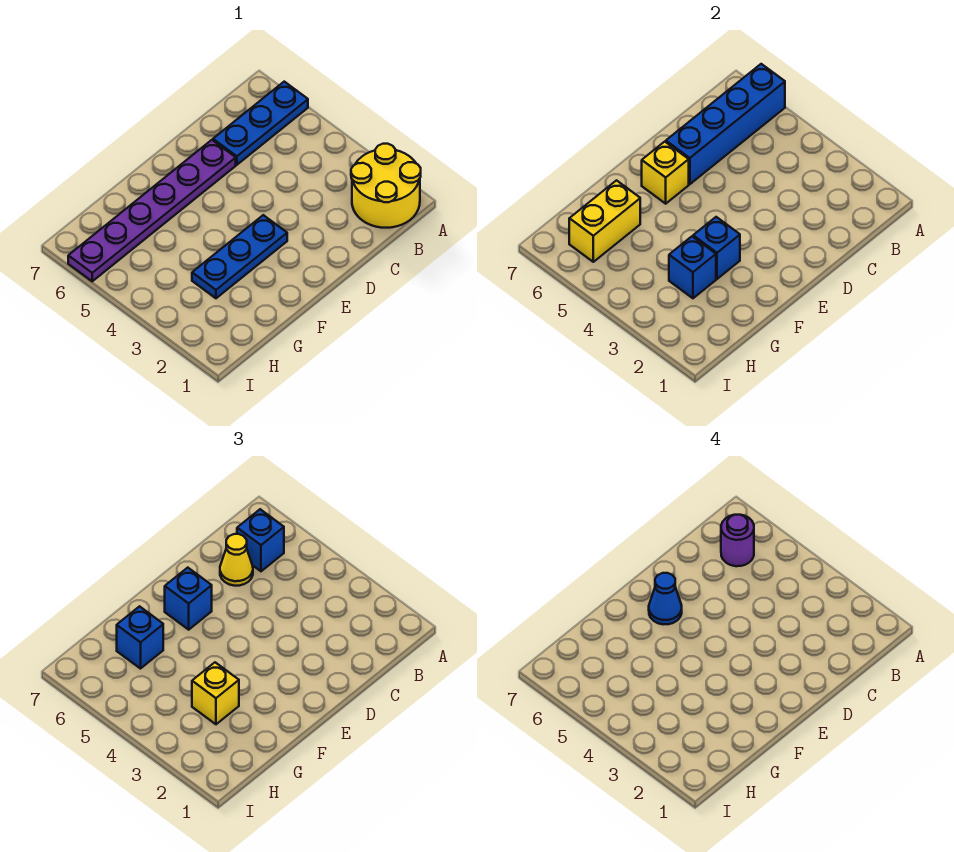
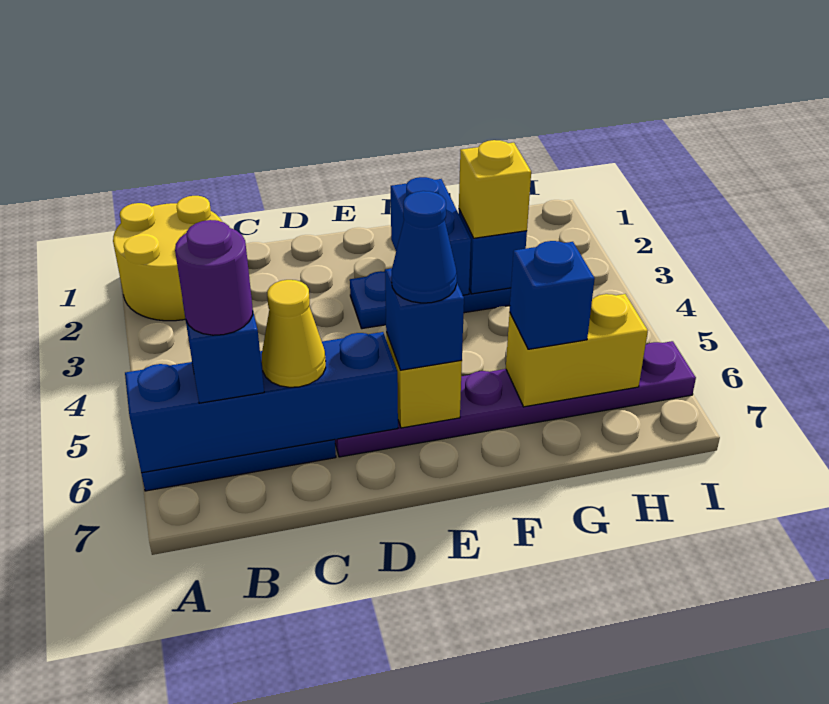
blue 1x1 brick [693,217,740,279] -> blue 1x2 brick [391,177,471,295]

